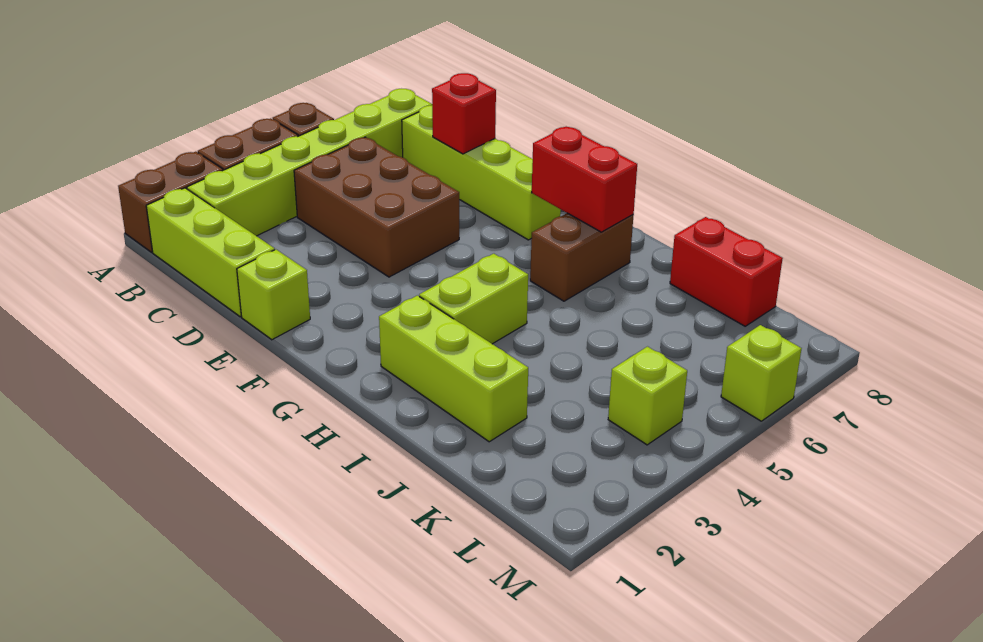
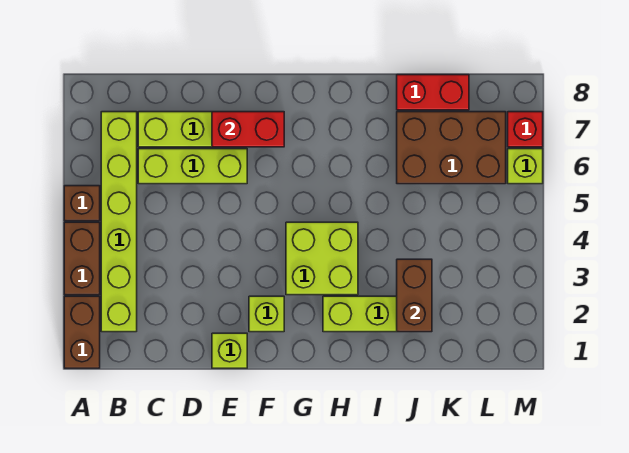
lime 1x3 brick [146,188,275,317] -> lime 1x3 brick moved to [138,149,247,184]
brown 2x3 brick [294,137,459,277] -> brown 2x3 brick moved to [397,112,506,184]
red 1x1 brick [432,73,496,154] -> red 1x1 brick moved to [508,112,543,147]
red 1x2 brick [532,127,637,232] -> red 1x2 brick moved to [212,112,284,147]
lime 1x2 brick [419,254,528,344] -> lime 2x2 brick [286,222,358,295]
brown 1x2 brick [530,213,634,301] -> brown 1x2 brick moved to [397,259,432,332]
lime 1x1 brick [608,347,687,445] -> lime 1x1 brick moved to [249,296,284,332]

